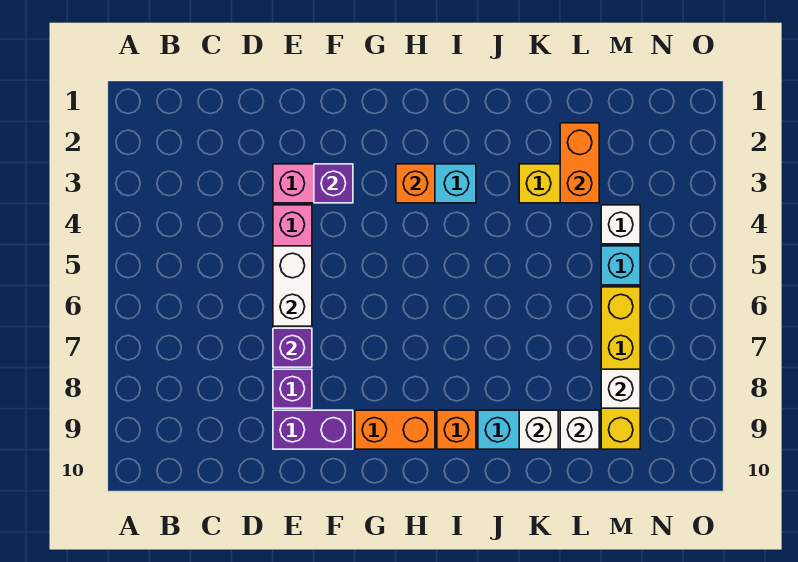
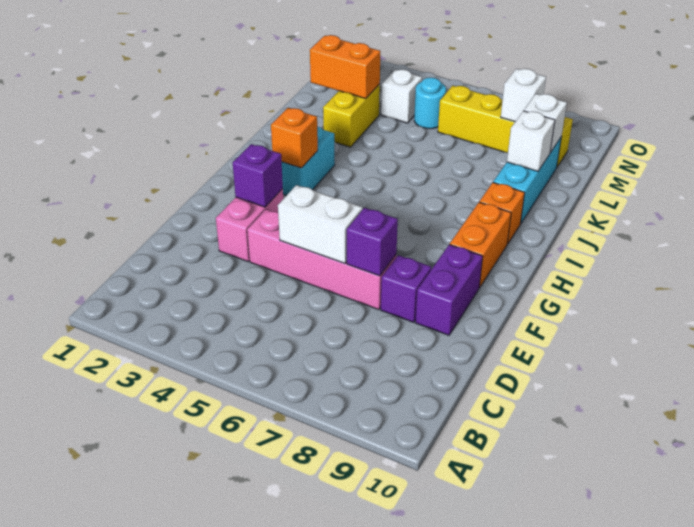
cyan 1x1 brick [601,246,640,285] -> cyan 1x1 round brick [414,78,446,129]

